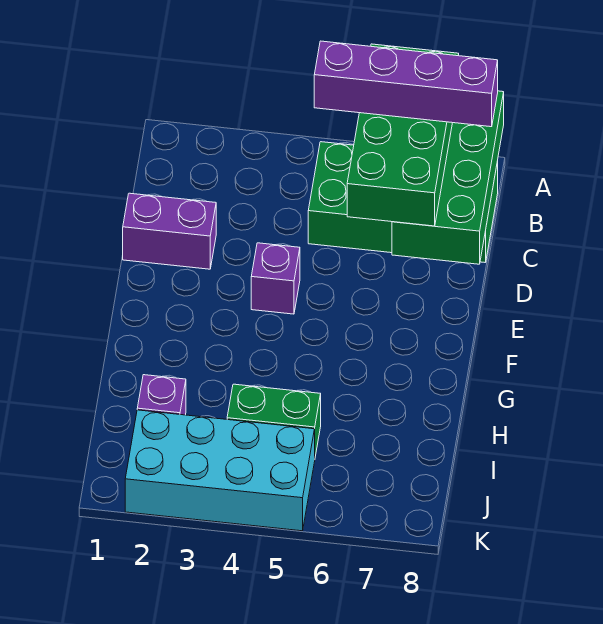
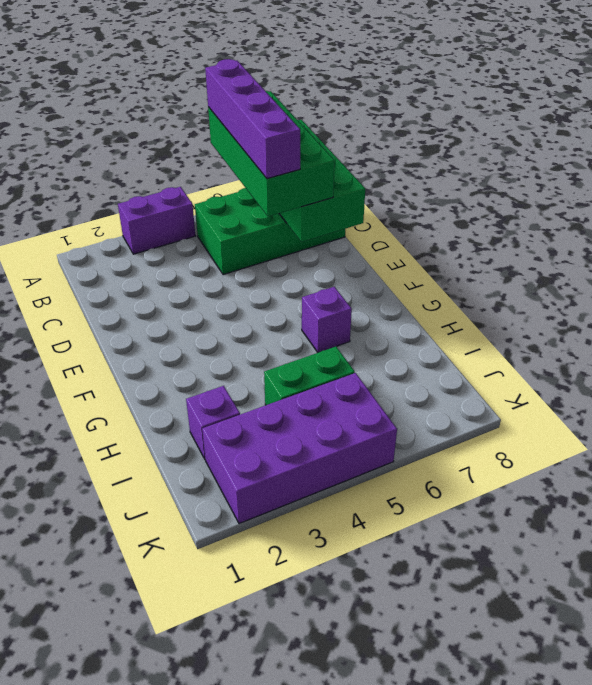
purple 1x4 brick [314,41,498,127] -> purple 1x4 brick turned to [205,59,300,179]
purple 1x2 brick [123,193,216,269] -> purple 1x2 brick moved to [118,187,195,254]
purple 1x1 brick [251,243,300,314] -> purple 1x1 brick moved to [302,287,352,353]
cyan 2x4 brick [125,410,315,531] -> purple 2x4 brick [202,373,397,524]

